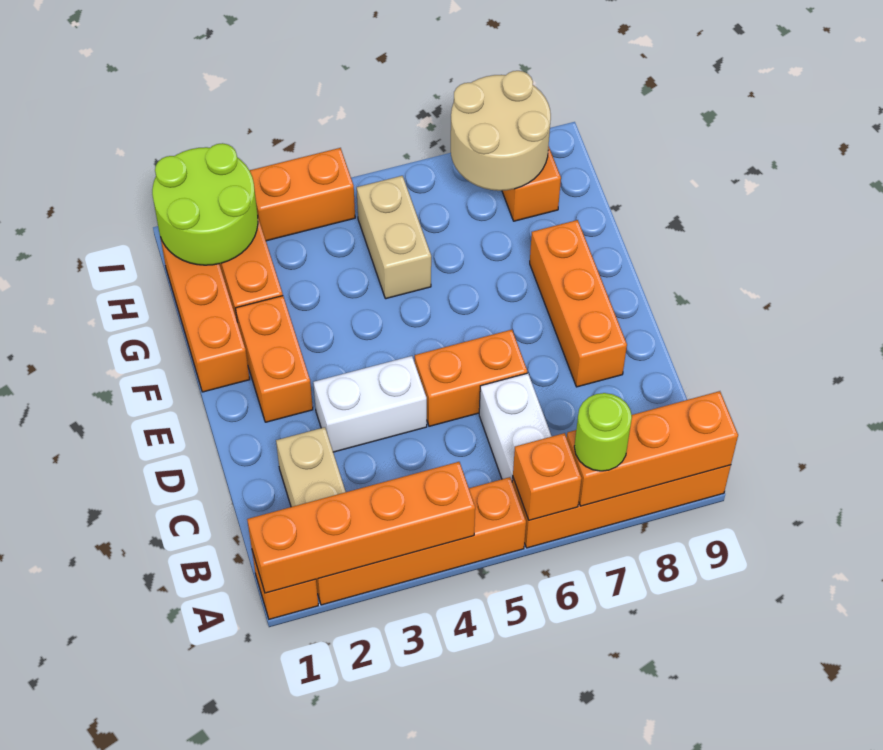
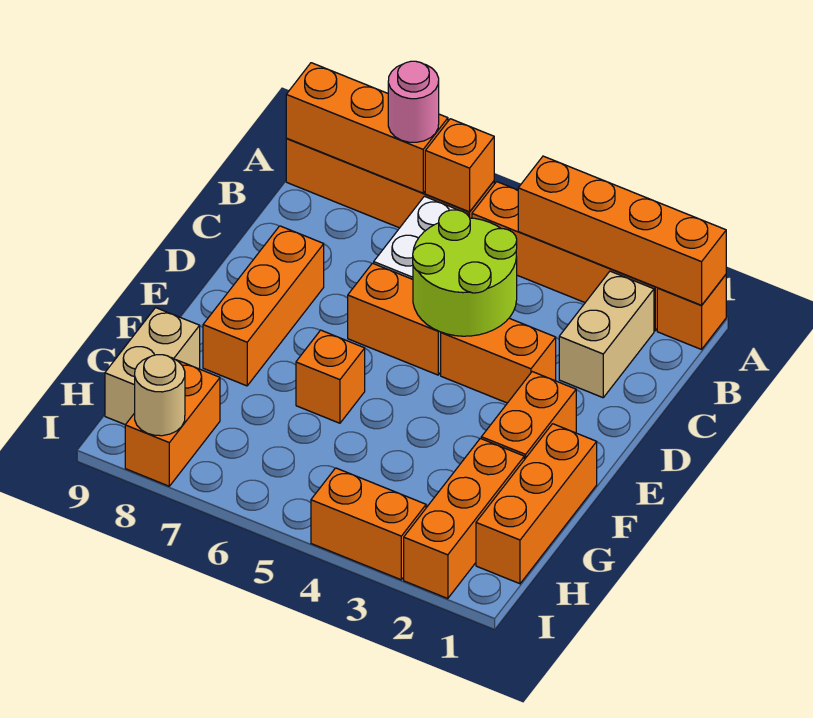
lime 1x1 round brick [574,393,632,471] -> pink 1x1 round brick [388,61,439,142]
white 1x2 brick [313,356,427,452] -> orange 1x2 brick [441,318,556,403]
none -> orange 1x1 brick [296,330,365,423]
tan 1x2 brick [357,176,431,299] -> tan 1x2 brick moved to [105,308,200,425]
lime 2x2 round brick [152,143,258,265] -> lime 2x2 round brick moved to [413,210,517,336]
tan 2x2 round brick [451,71,551,191] -> tan 1x1 round brick [135,355,185,436]

